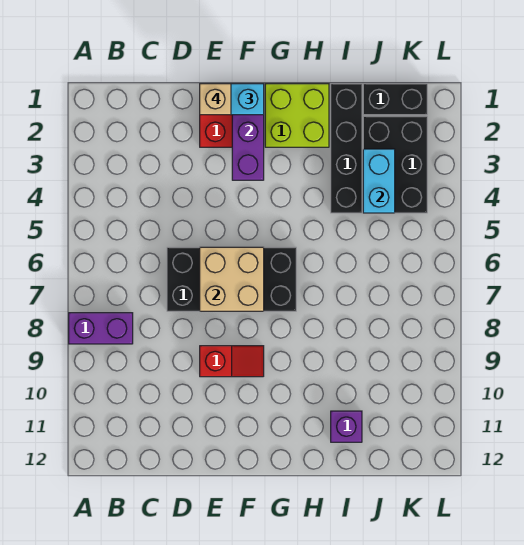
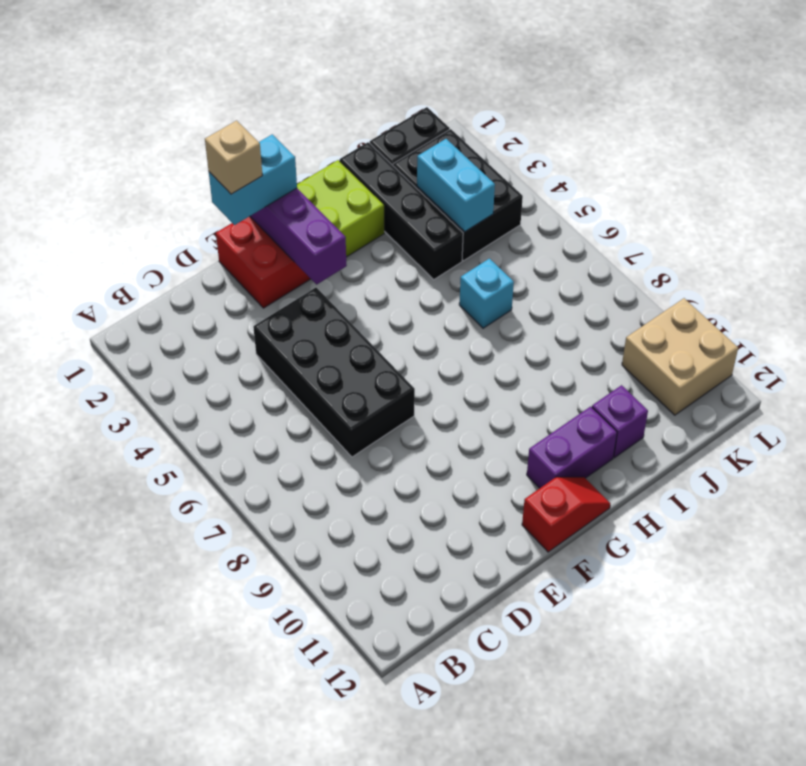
purple 1x2 brick [69,313,133,344] -> purple 1x2 brick moved to [527,406,617,488]
black 2x4 brick [167,247,296,311] -> black 2x4 brick turned to [253,288,415,457]
tan 2x2 brick [200,247,264,311] -> tan 2x2 brick moved to [622,298,738,415]
red 1x2 slope [200,346,264,377] -> red 1x2 slope moved to [522,477,610,552]
none -> cyan 1x1 brick [459,259,514,328]

